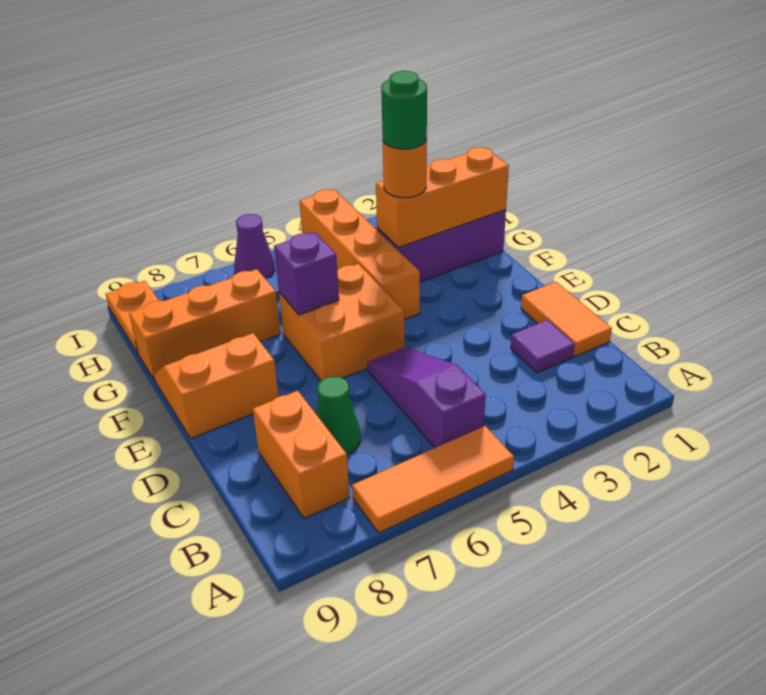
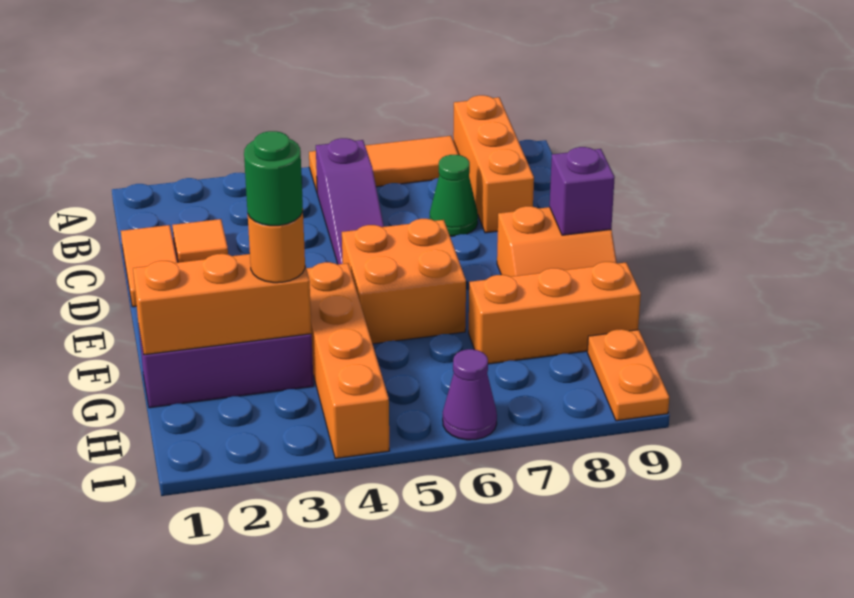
orange 1x2 brick [253,391,349,518] -> orange 1x3 brick [453,95,534,233]
purple 1x1 tile [511,320,575,373] -> orange 1x1 tile [172,219,228,262]
purple 1x1 brick [274,232,339,315] -> purple 1x1 brick moved to [550,147,615,235]

